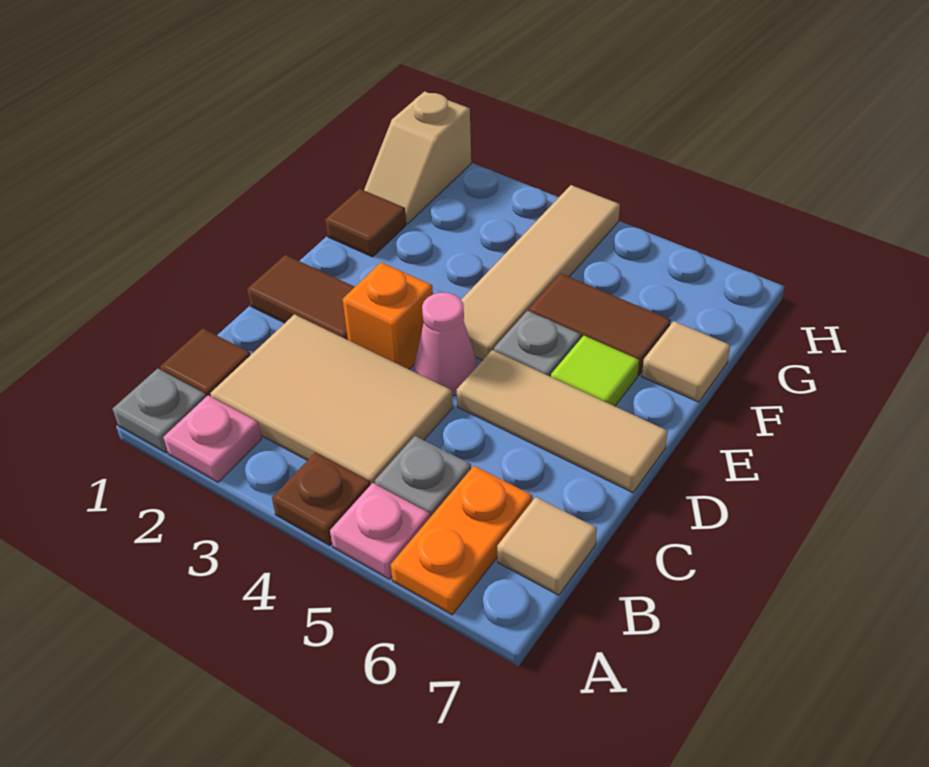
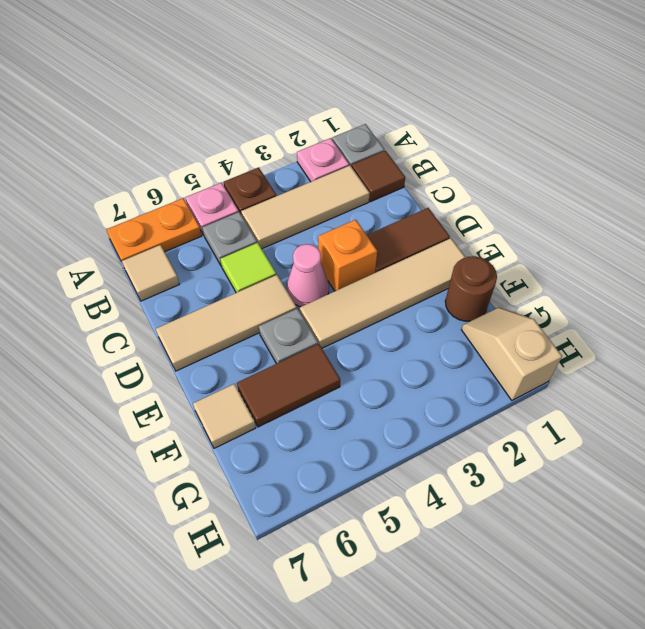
orange 1x2 plate [391,466,533,615] -> orange 1x2 plate turned to [107,198,202,264]
tan 2x3 tile [210,314,453,485] -> tan 1x3 tile [241,166,370,249]
tan 1x4 tile [461,185,620,360] -> tan 1x4 tile turned to [300,238,465,348]
lime 1x1 tile [551,336,639,406] -> lime 1x1 tile moved to [221,243,276,293]
brown 1x1 tile [325,189,406,257] -> brown 1x1 round brick [445,256,497,321]

